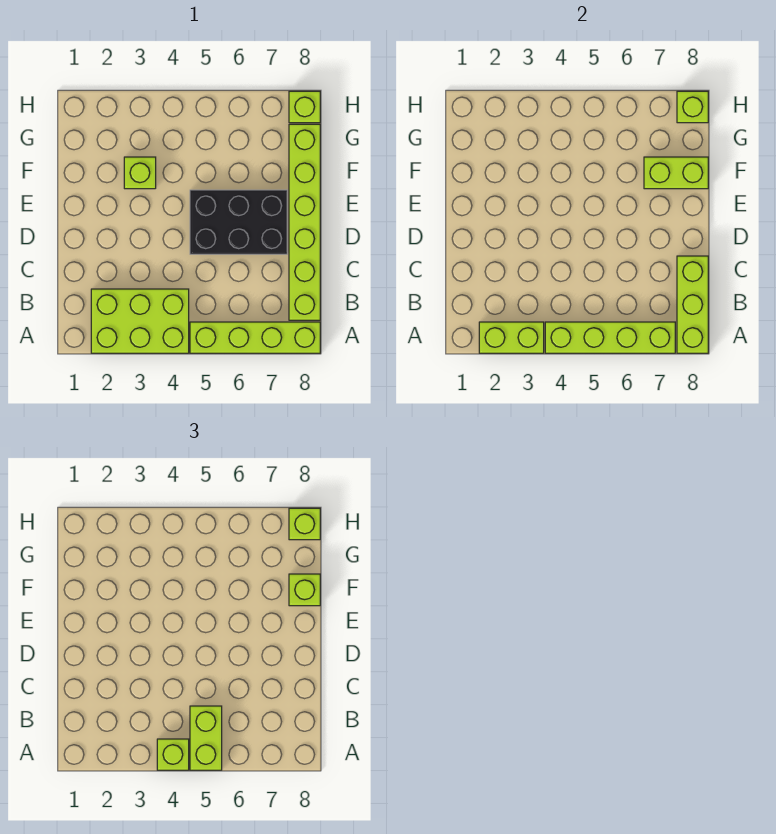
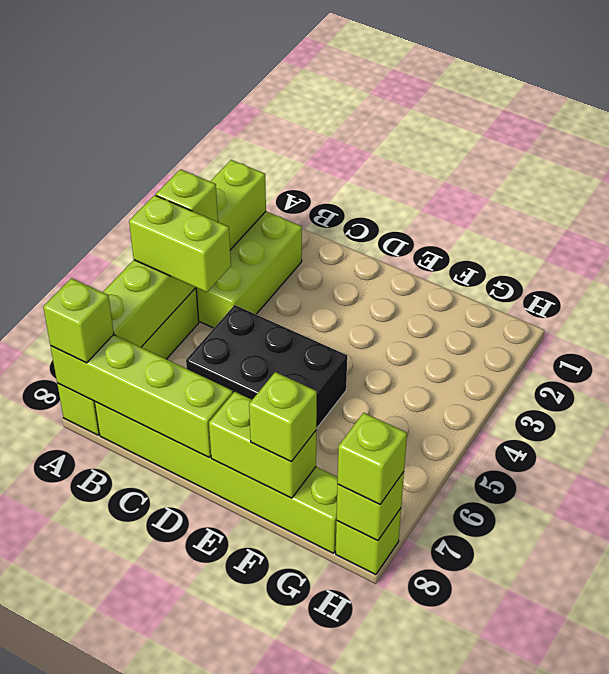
lime 1x3 brick [677,256,708,353] -> lime 1x4 brick [51,335,233,457]
black 2x3 brick [190,190,287,254] -> black 2x3 brick turned to [186,305,347,429]
lime 1x1 brick [124,157,156,189] -> lime 1x1 brick moved to [43,278,114,363]
lime 1x2 brick [644,157,708,189] -> lime 1x2 brick turned to [209,392,316,498]

